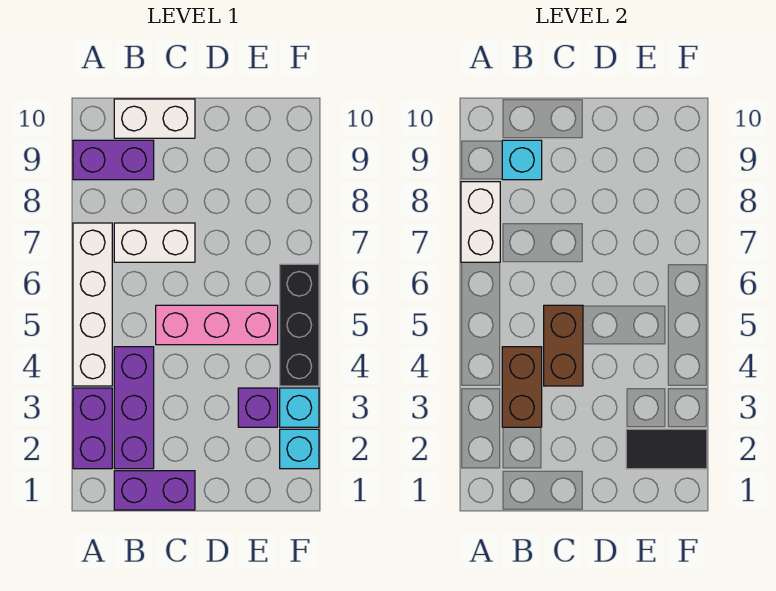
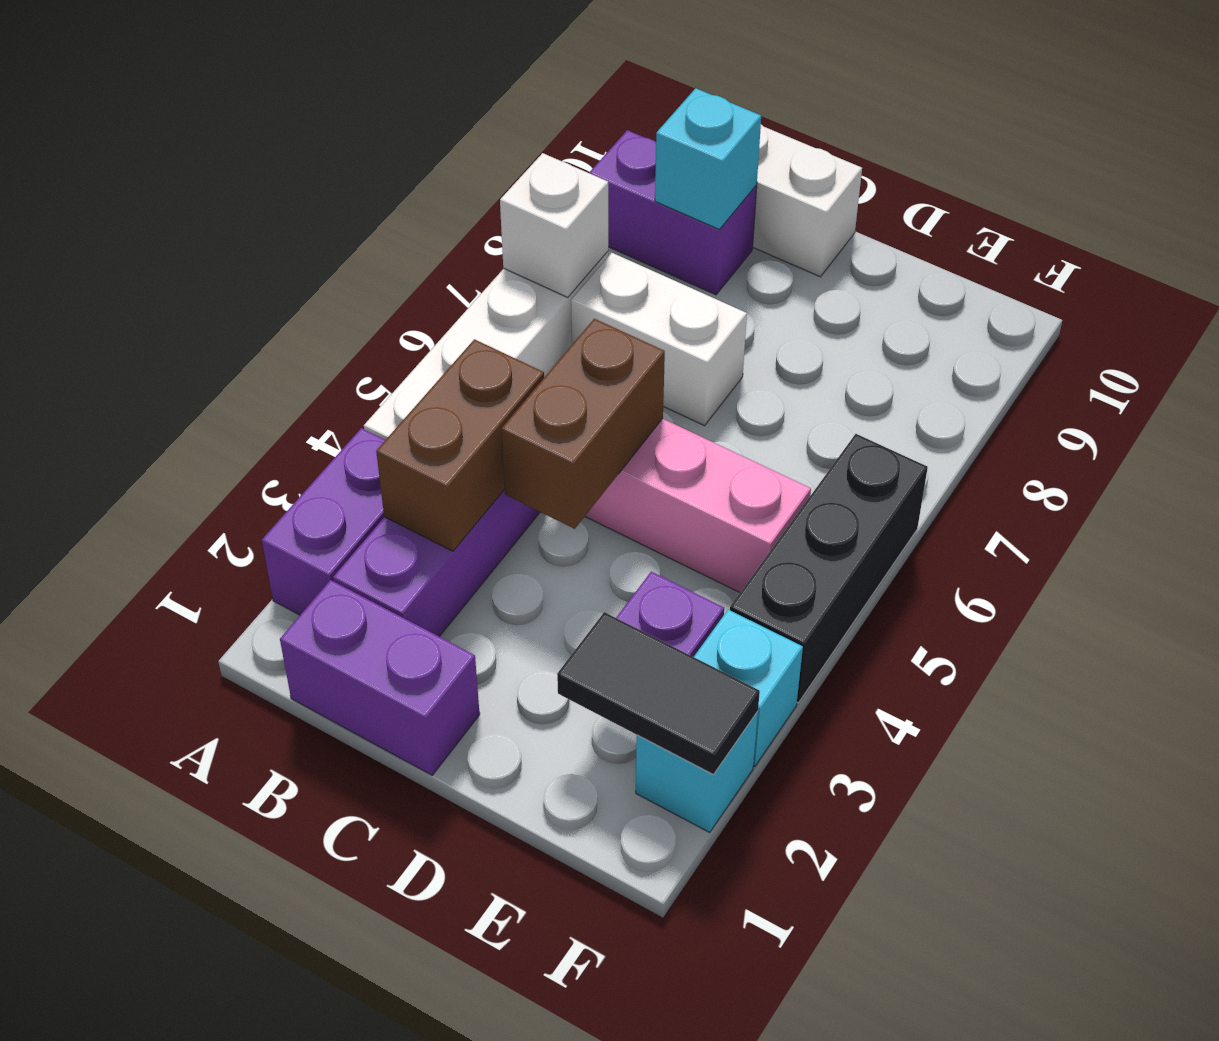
white 1x2 brick [461,182,500,262] -> white 1x1 brick [500,153,608,297]

